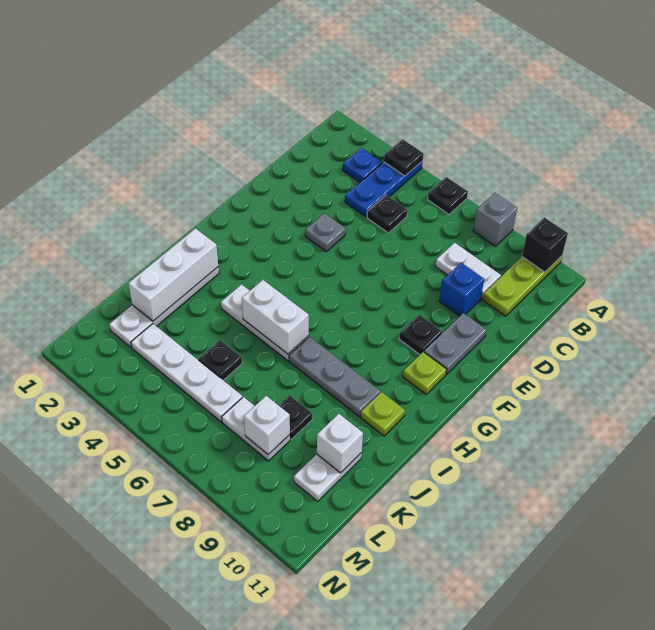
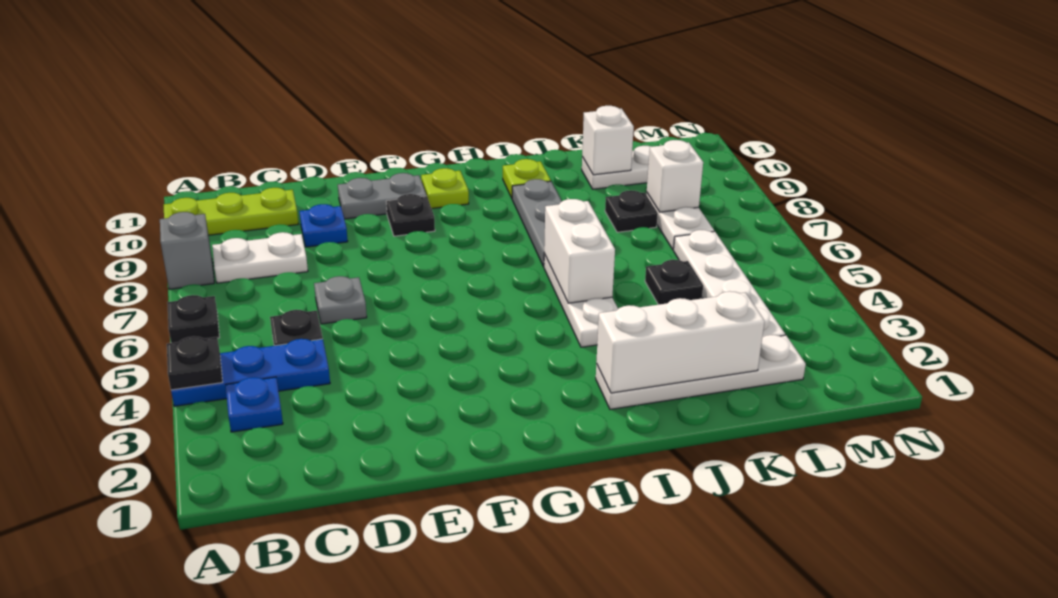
black 1x1 brick [522,218,568,272] -> none
white 1x2 plate [435,243,501,299] -> white 1x2 plate turned to [212,232,308,283]
blue 1x1 brick [439,263,484,316] -> blue 1x1 plate [299,204,348,247]
grey 1x1 plate [305,213,346,252] -> grey 1x1 plate moved to [314,276,367,324]

